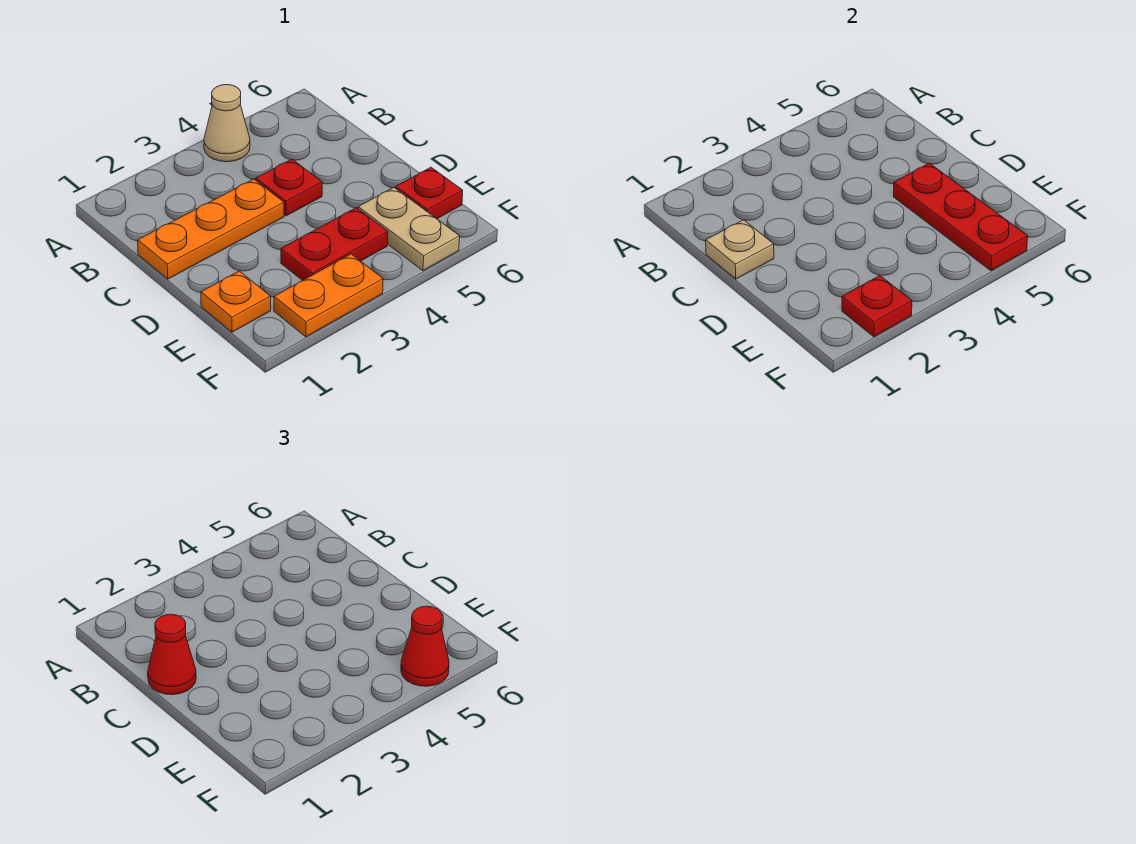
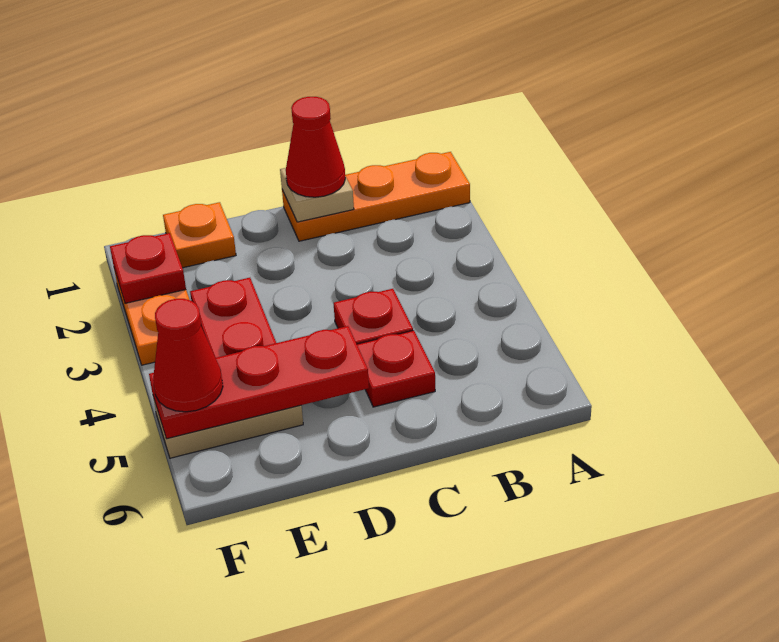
tan 1x1 cone [204,85,250,162] -> none
orange 1x3 plate [138,179,284,279] -> orange 1x3 plate turned to [282,152,470,241]
red 1x1 plate [396,167,463,219] -> red 1x1 plate moved to [357,330,435,407]

